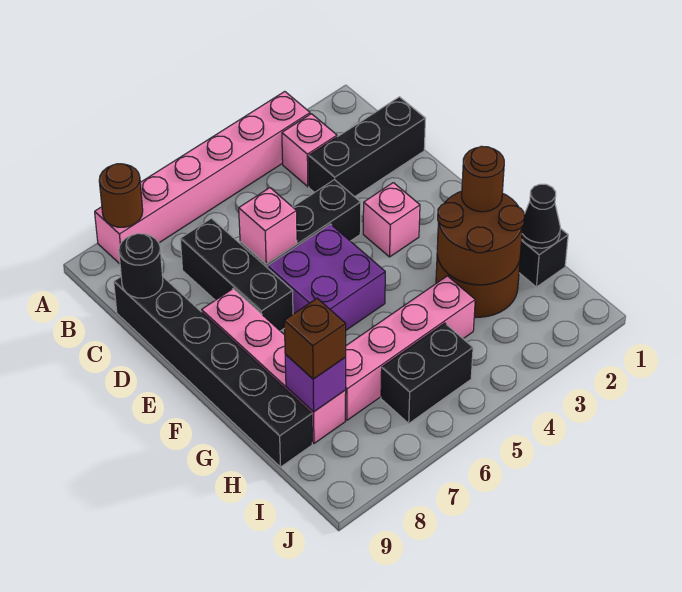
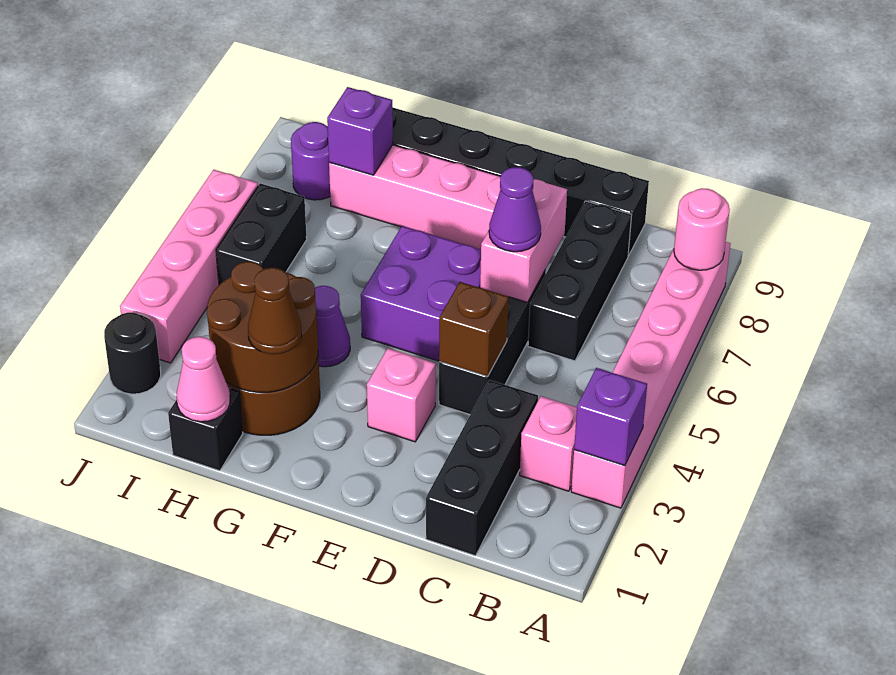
none -> purple 1x1 brick [574,368,647,466]
brown 1x1 round brick [99,164,143,227] -> pink 1x1 round brick [674,188,730,270]
black 1x3 brick [180,218,293,331] -> black 1x3 brick turned to [528,201,632,361]
black 1x1 round brick [119,234,163,298] -> black 1x1 round brick moved to [104,313,161,394]
pink 1x1 brick [239,188,297,264] -> pink 1x2 brick [480,179,567,302]
none -> purple 1x1 cone [489,167,541,252]
brown 1x1 round brick [462,146,504,212] -> brown 1x1 cone [248,268,302,354]
none -> purple 1x1 cone [315,286,350,367]
black 1x1 cone [522,184,560,248] -> pink 1x1 cone [177,337,230,422]
pink 1x4 brick [345,276,475,420] -> pink 1x4 brick moved to [120,170,258,363]
brown 1x1 brick [284,298,346,379] -> brown 1x1 brick moved to [439,282,508,377]
none -> purple 1x1 round brick [291,122,330,200]

